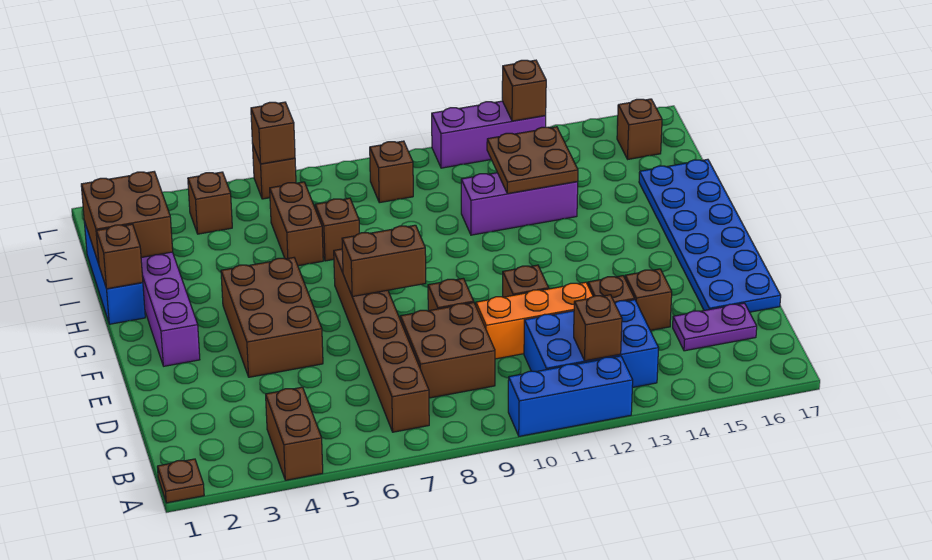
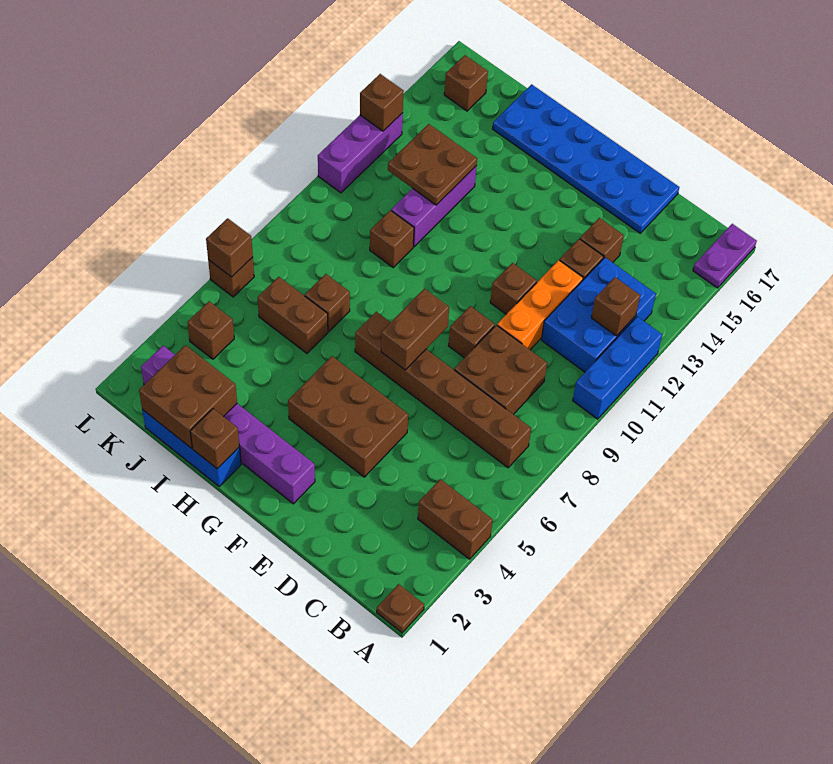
purple 1x2 plate [673,303,757,351] -> purple 1x2 plate moved to [693,224,757,288]
brown 1x1 brick [370,141,413,203] -> brown 1x1 brick moved to [370,210,414,267]

